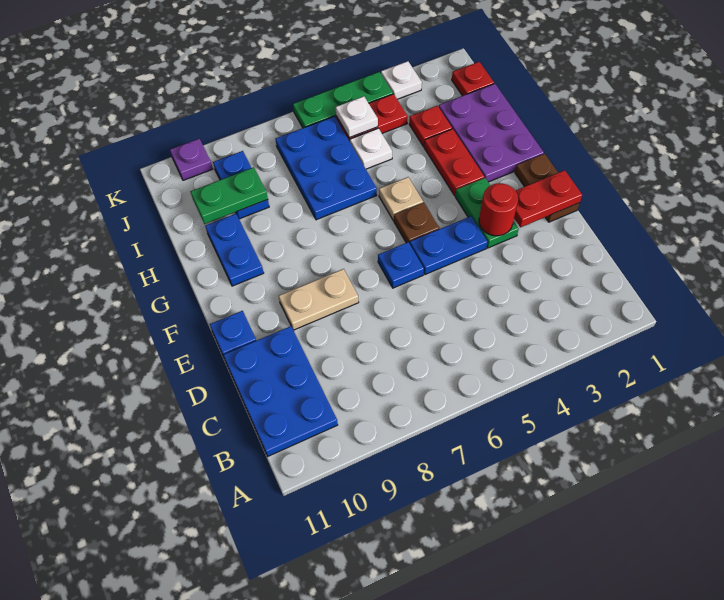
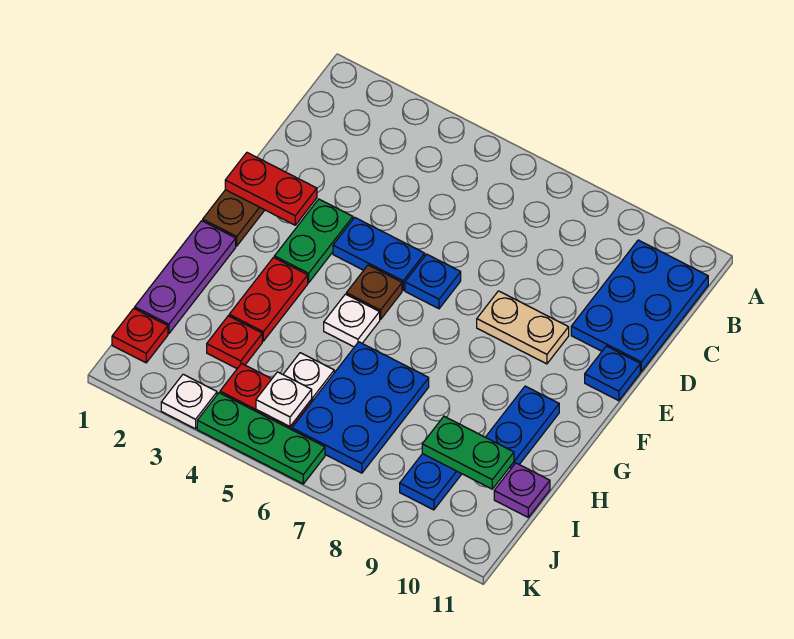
red 1x1 round brick [479,183,518,236] -> none
purple 2x3 plate [439,84,544,182] -> purple 1x3 plate [135,221,236,334]
tan 1x1 plate [379,177,423,221] -> white 1x1 plate [324,294,380,347]
purple 1x1 plate [170,139,213,180] -> purple 1x1 plate moved to [494,463,550,517]

